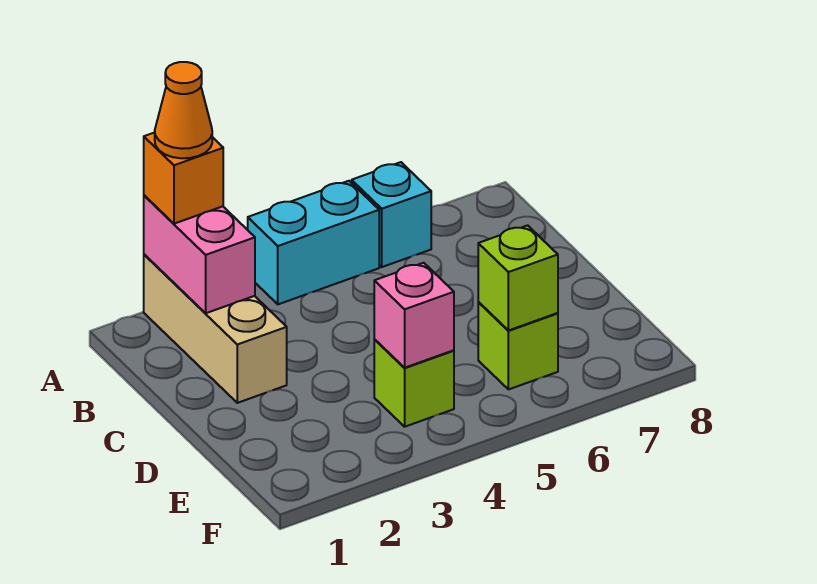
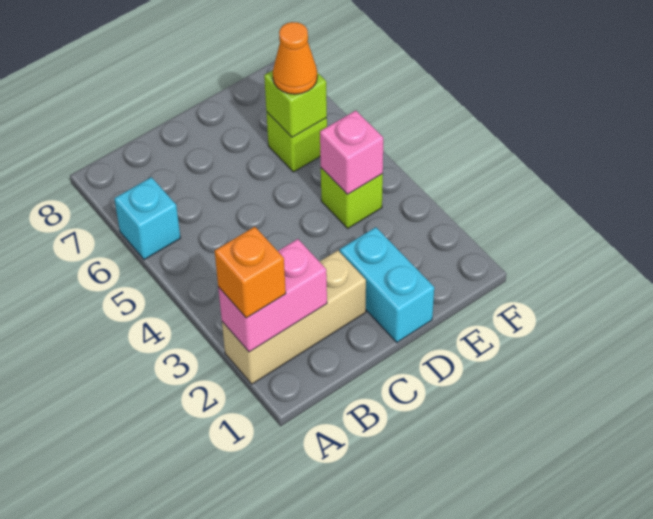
orange 1x1 cone [155,62,212,158] -> orange 1x1 cone moved to [273,22,317,94]
cyan 1x2 brick [248,181,379,304] -> cyan 1x2 brick moved to [340,227,434,342]

